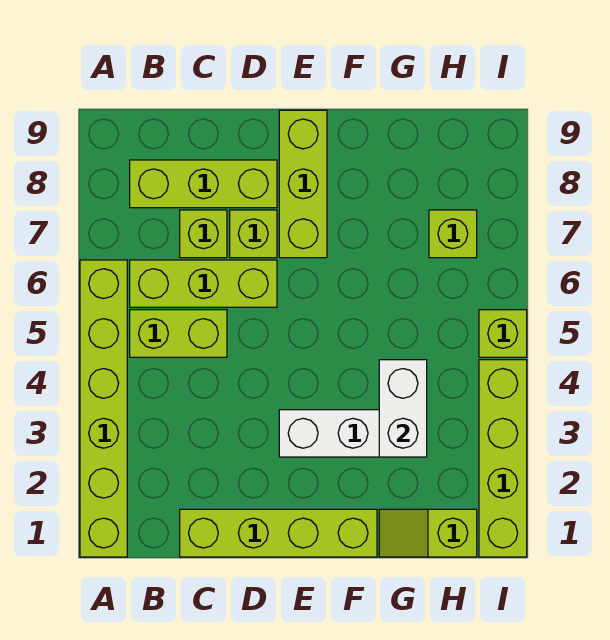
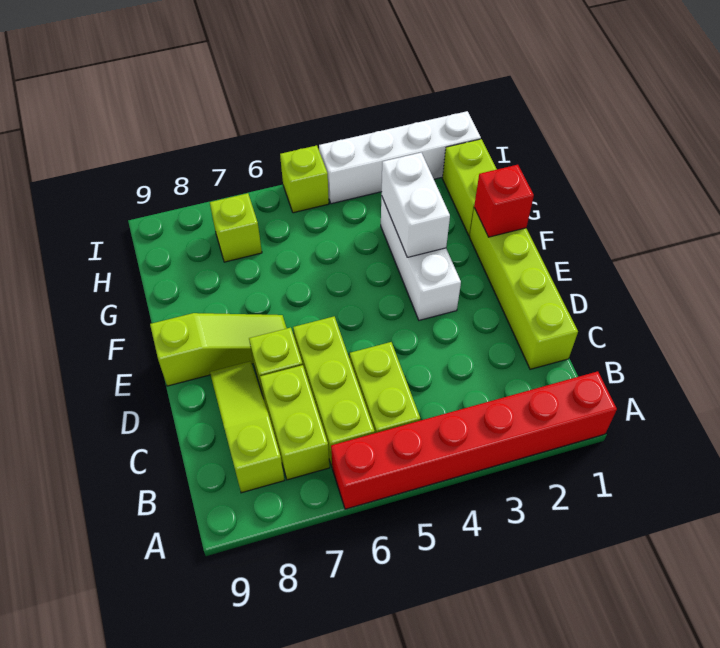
lime 1x6 brick [80,260,127,557] -> red 1x6 brick [331,371,617,509]
lime 1x3 brick [130,160,277,208] -> lime 1x3 slope [210,361,284,493]
lime 1x1 brick [180,210,227,258] -> lime 1x2 brick [260,365,330,480]
lime 1x3 brick [279,110,327,258] -> lime 1x3 slope [150,313,287,386]
none -> red 1x1 brick [474,165,534,237]
lime 1x2 slope [379,509,477,557] -> lime 1x2 brick [442,139,497,236]
white 1x2 brick [379,360,427,457] -> white 1x2 brick turned to [382,153,450,257]
lime 1x4 brick [479,360,527,557] -> white 1x4 brick [319,111,481,204]

